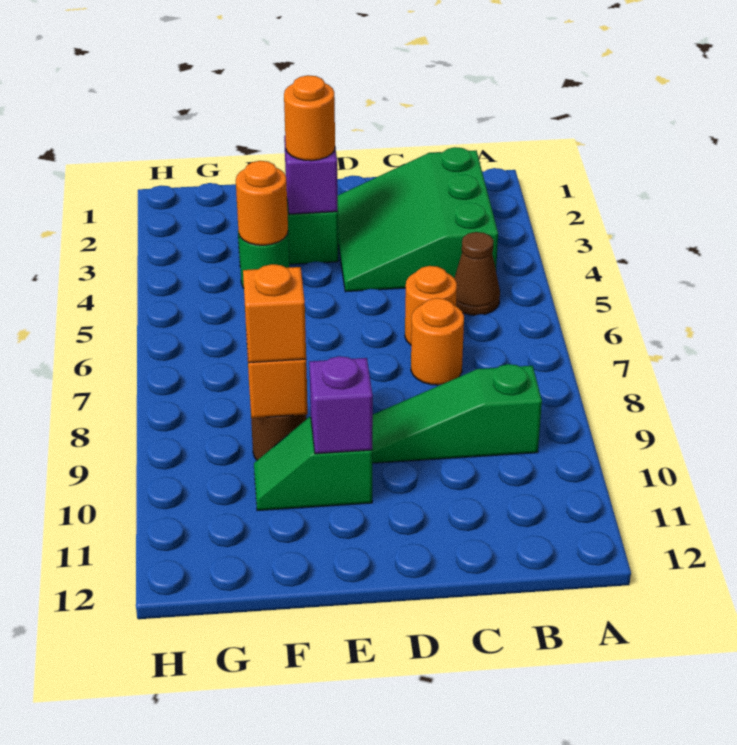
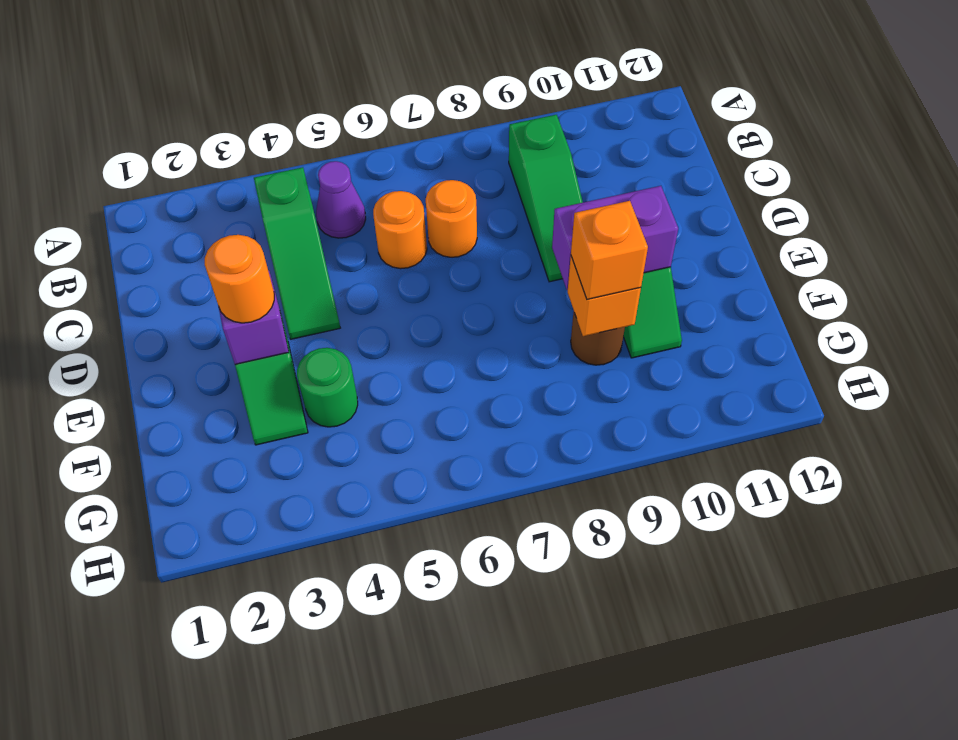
green 3x3 slope [338,147,498,292] -> green 1x3 slope [254,167,340,339]
brown 1x1 cone [455,232,500,315] -> purple 1x1 cone [316,161,366,238]
purple 1x1 brick [309,356,373,454] -> purple 1x2 brick [552,186,678,290]
orange 1x1 round brick [236,161,288,245] -> none

